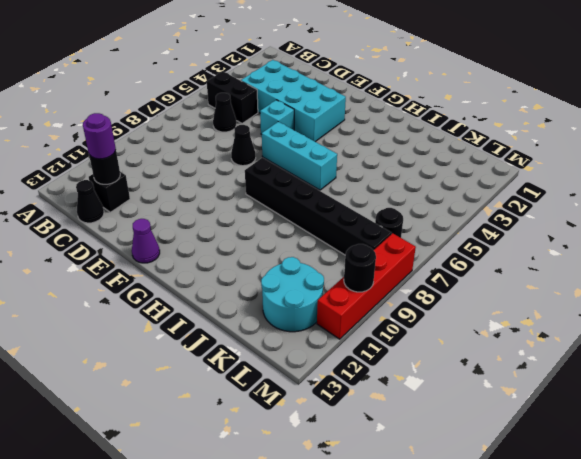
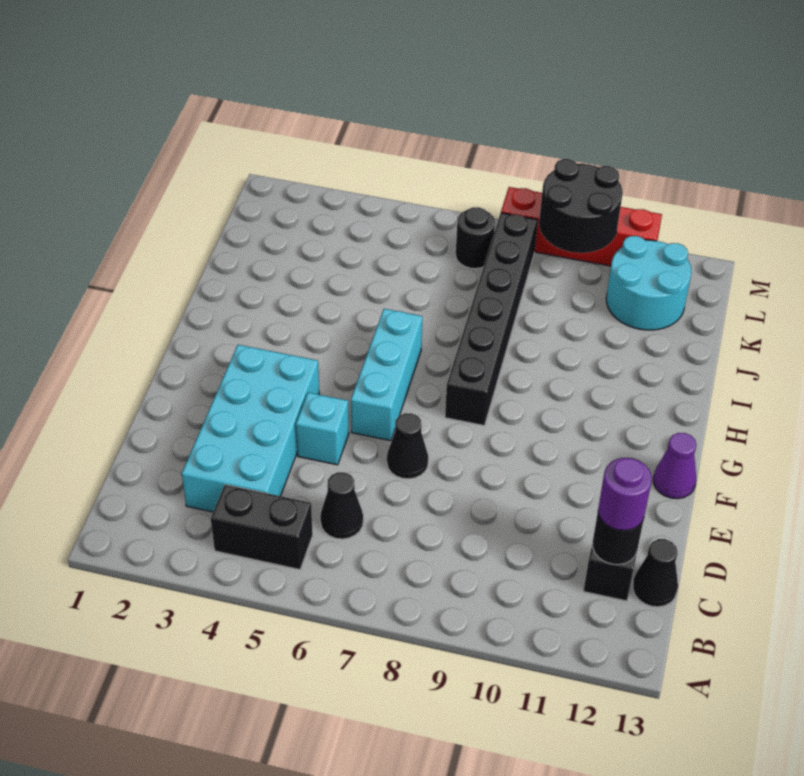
black 1x2 brick [207,71,258,123] -> black 1x2 brick turned to [211,485,313,570]
black 1x1 round brick [344,244,376,292] -> black 2x2 round brick [539,159,623,253]

